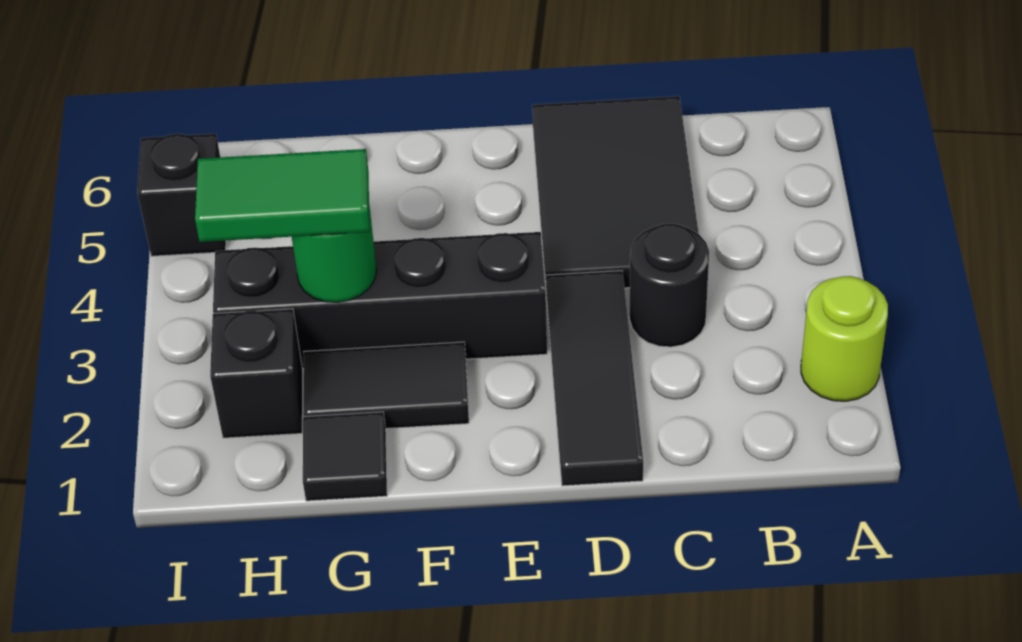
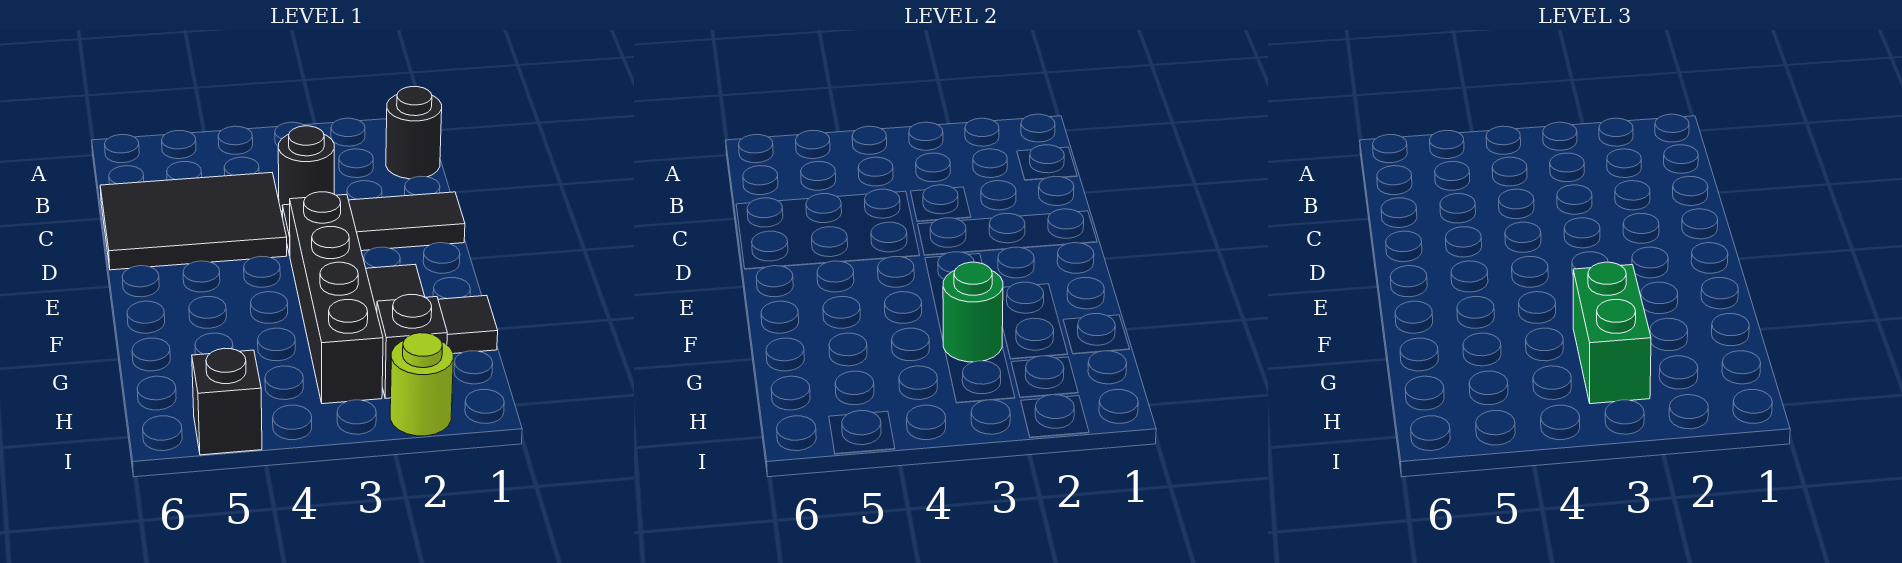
lime 1x1 round brick [801,276,888,401] -> lime 1x1 round brick moved to [390,333,453,436]
none -> black 1x1 round brick [386,87,442,179]
green 1x2 tile [195,149,370,242] -> green 1x2 brick [1573,262,1651,404]

